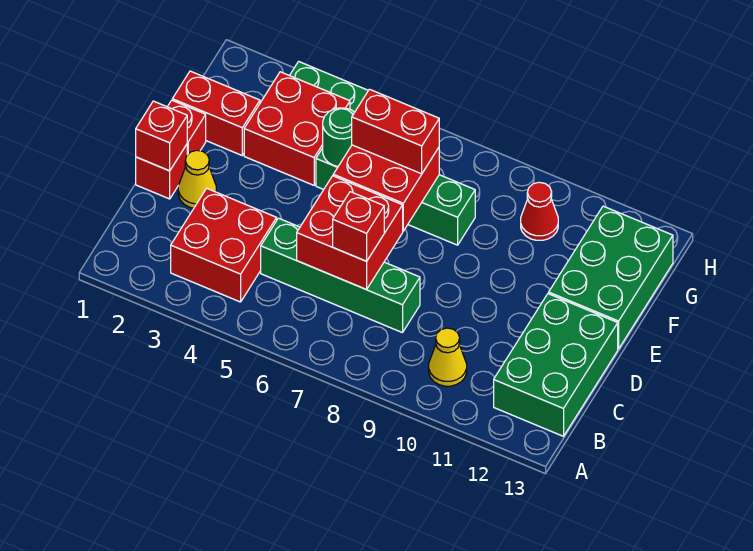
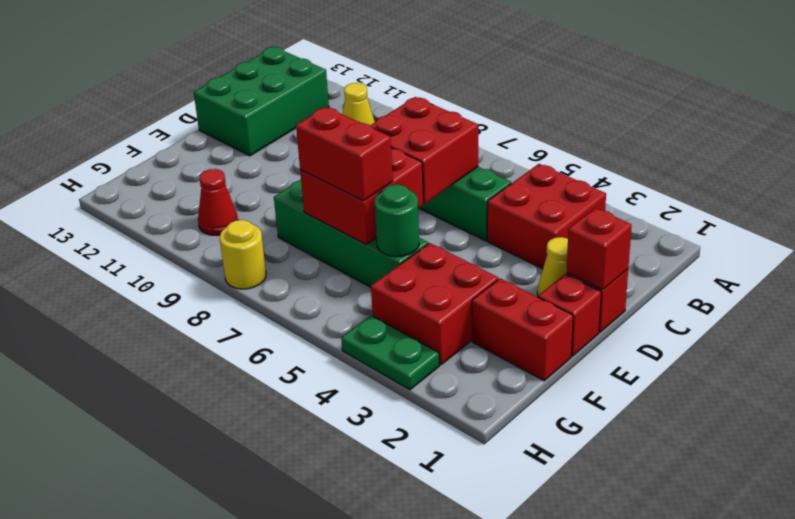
red 1x1 brick [333,192,384,261] -> none
green 2x3 brick [549,206,673,349] -> none
none -> yellow 1x1 round brick [220,220,266,289]

